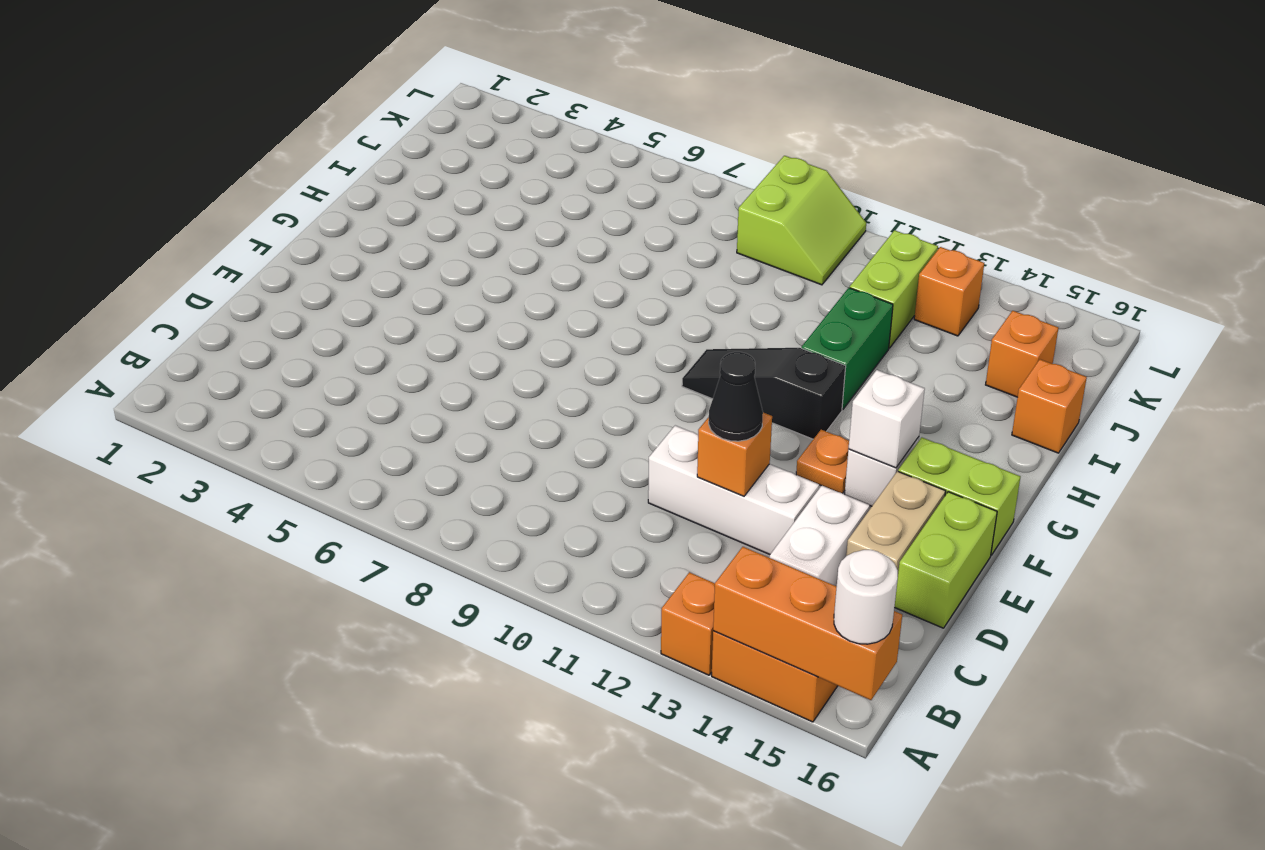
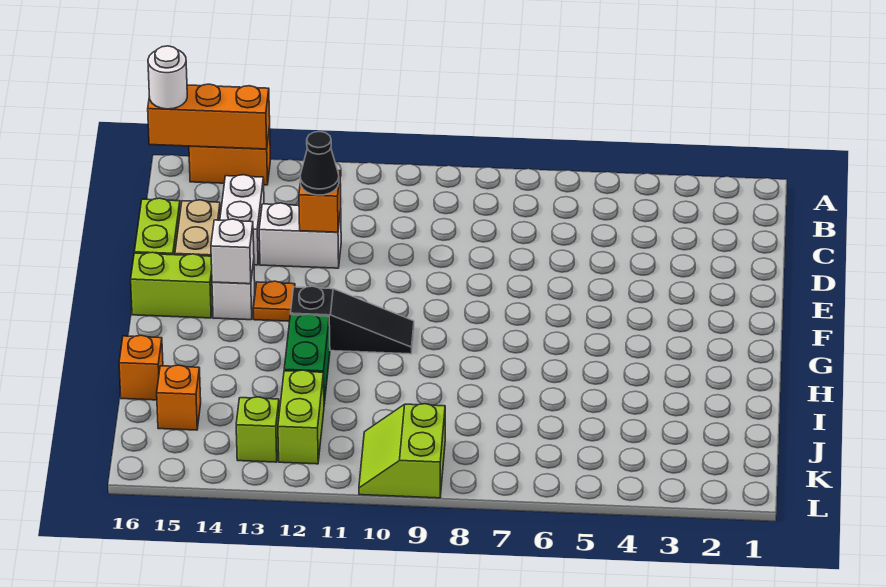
orange 1x1 brick [661,572,715,675] -> none
white 1x3 brick [648,425,819,554] -> white 1x2 brick [259,203,341,268]
orange 1x1 brick [914,247,984,336] -> lime 1x1 brick [236,397,279,462]

